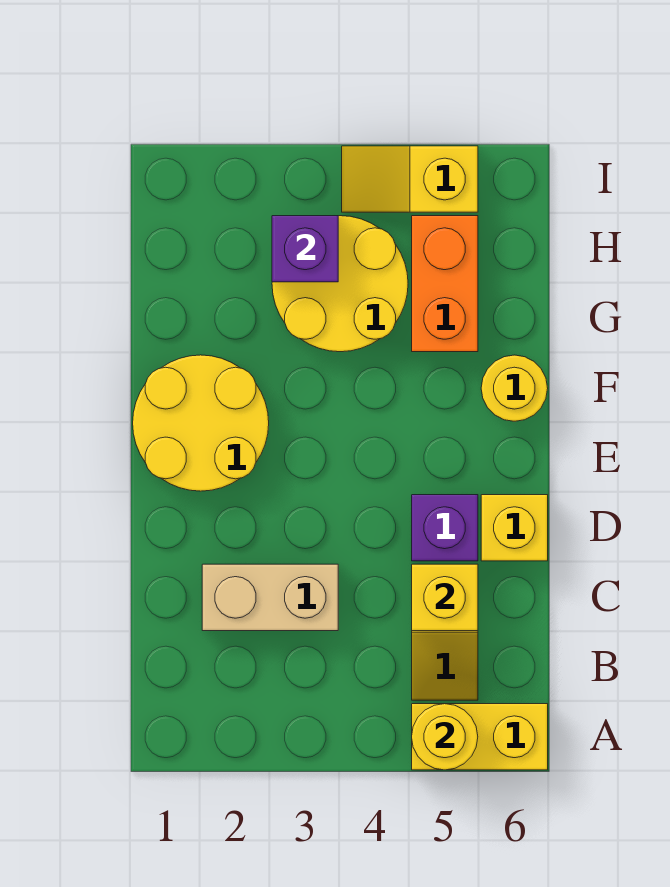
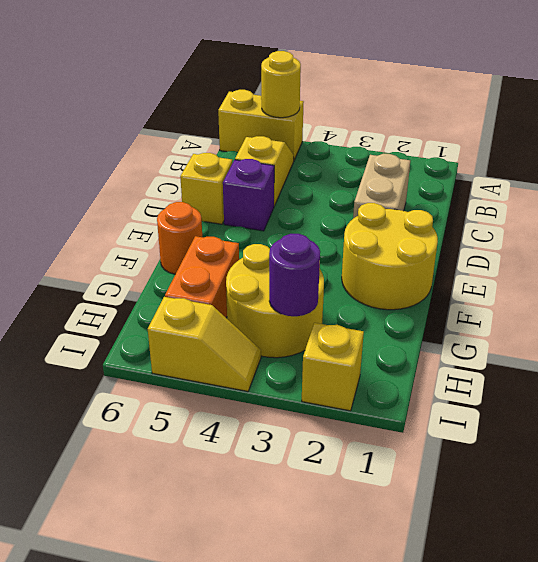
tan 1x2 brick [202,564,338,631] -> tan 1x2 brick turned to [353,154,410,218]
yellow 1x1 brick [412,564,478,631] -> yellow 1x1 brick moved to [302,323,364,411]
yellow 1x1 round brick [481,355,548,421] -> orange 1x1 round brick [157,202,202,274]
purple 1x1 brick [272,216,338,282] -> purple 1x1 round brick [269,234,320,316]

